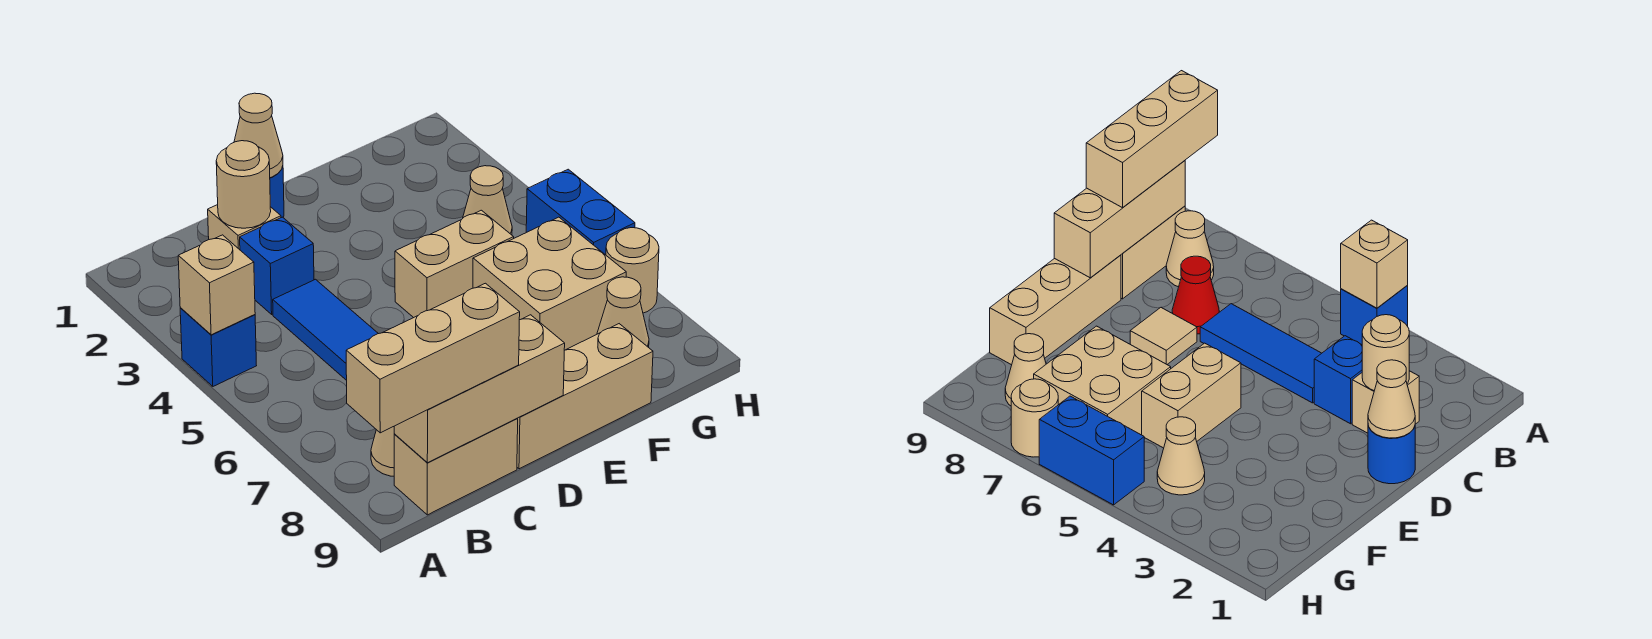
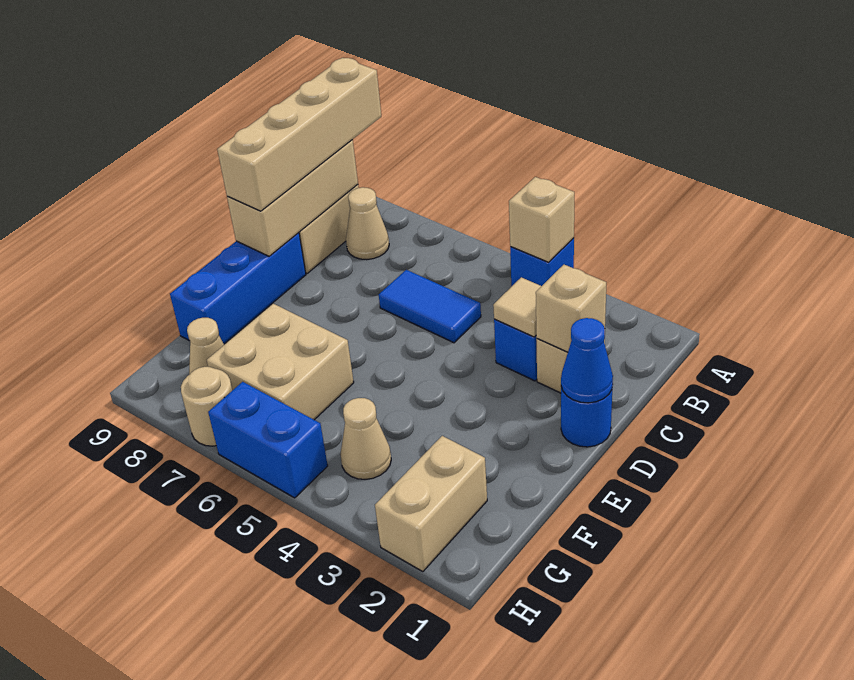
tan 1x3 brick [346,283,520,433] -> tan 1x4 brick [217,58,381,211]
tan 1x1 round brick [216,141,271,228] -> tan 1x1 brick [536,265,606,352]
blue 1x3 tile [273,279,378,380] -> blue 1x2 tile [379,270,481,343]
red 1x1 cone [1172,256,1219,334] -> none
tan 1x1 cone [234,93,283,178] -> blue 1x1 cone [561,318,613,403]
tan 1x1 tile [1130,307,1197,364] -> tan 1x1 tile moved to [493,277,541,337]
tan 1x3 brick [517,324,653,469] -> blue 1x3 brick [170,233,306,344]
tan 1x2 brick [395,210,514,318] -> tan 1x2 brick moved to [375,436,487,572]

